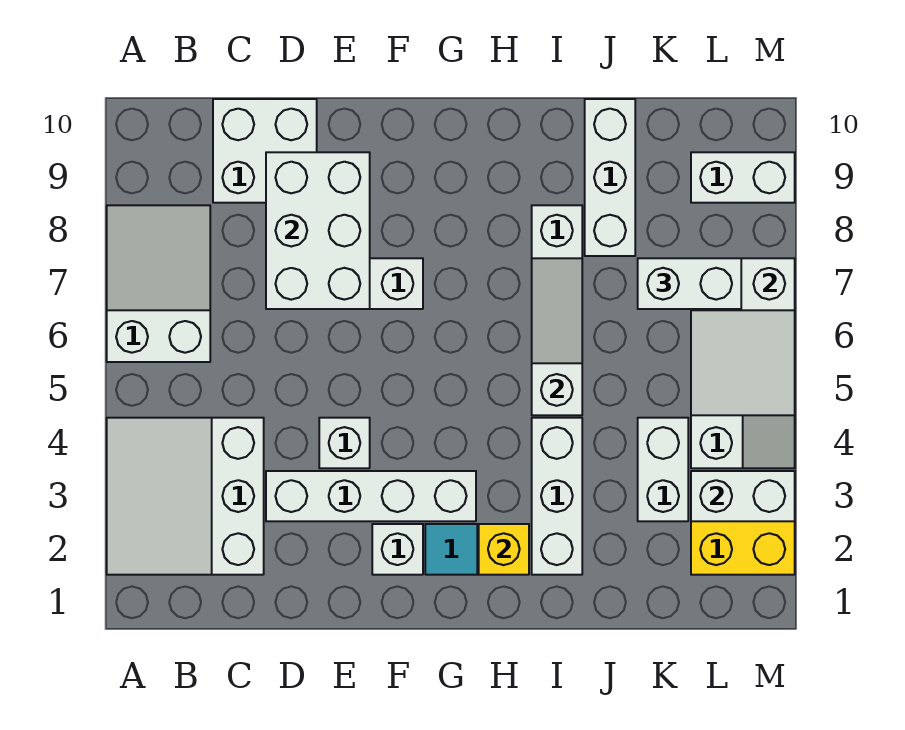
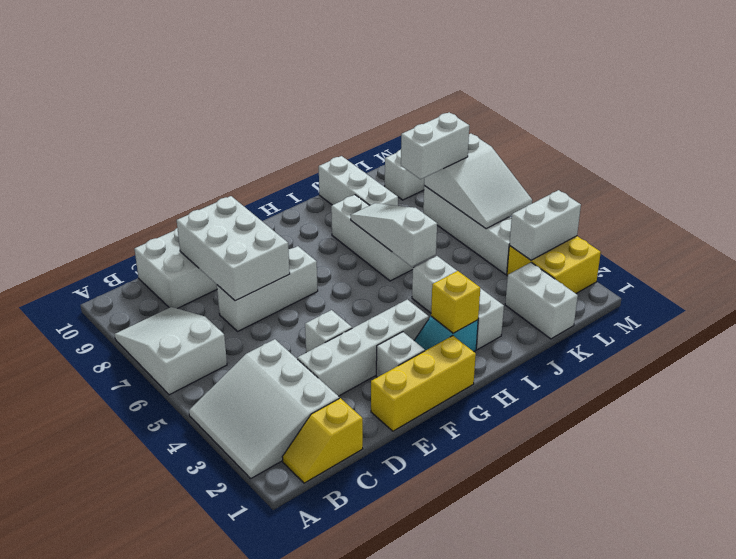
none -> yellow 1x2 slope [282,398,363,483]
none -> yellow 1x3 brick [371,336,476,431]
white 1x2 brick [638,418,688,521] -> white 1x2 brick moved to [505,262,578,339]

